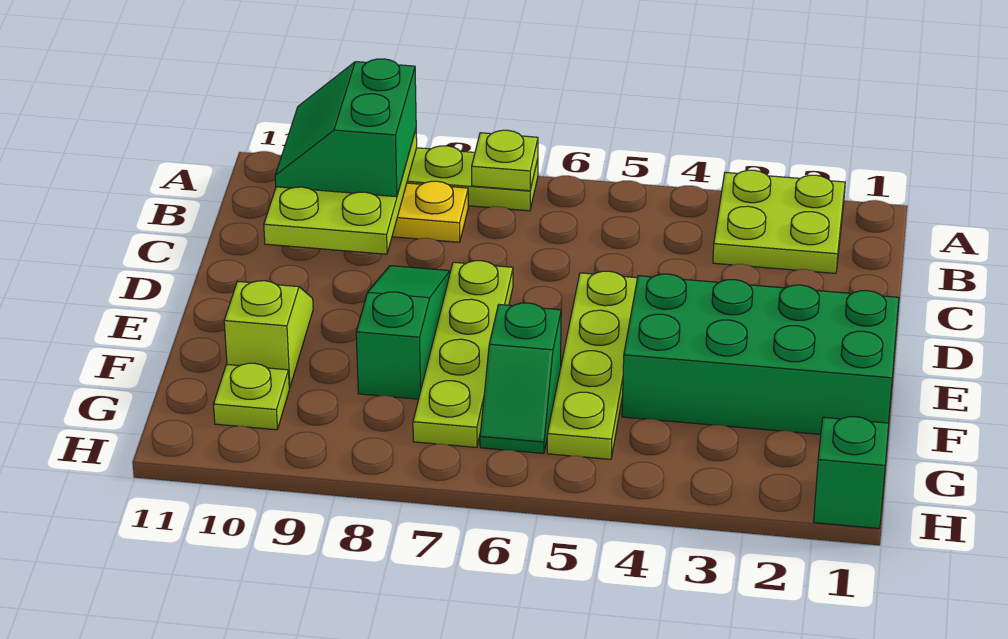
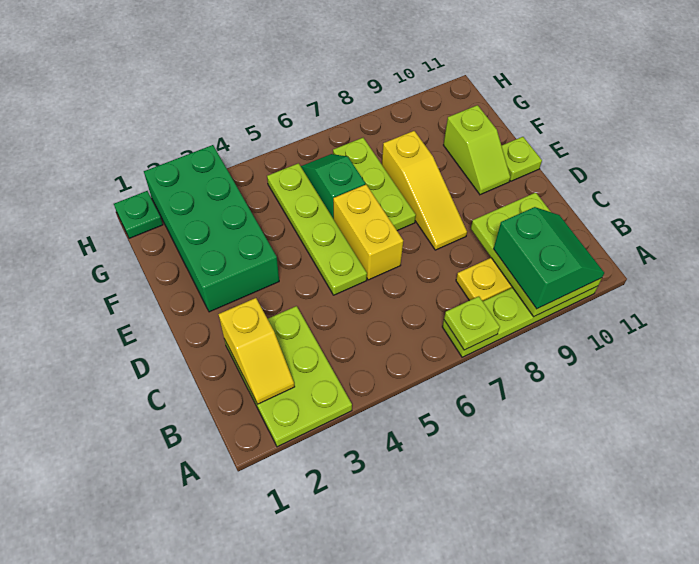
lime 2x2 plate [713,170,845,273] -> lime 2x3 plate [224,306,352,447]
none -> yellow 1x2 slope [218,298,295,404]
none -> yellow 1x2 brick [333,185,403,280]
lime 1x4 plate [413,261,513,448] -> lime 1x3 plate [333,138,416,231]
green 1x3 slope [356,266,450,399] -> yellow 1x3 slope [382,131,467,250]
green 2x4 brick [622,274,899,434] -> green 2x4 brick turned to [144,145,279,312]
lime 1x1 plate [213,363,289,430] -> lime 1x1 plate moved to [502,137,542,181]
green 1x1 brick [814,417,889,529] -> green 1x1 plate [114,191,163,238]

